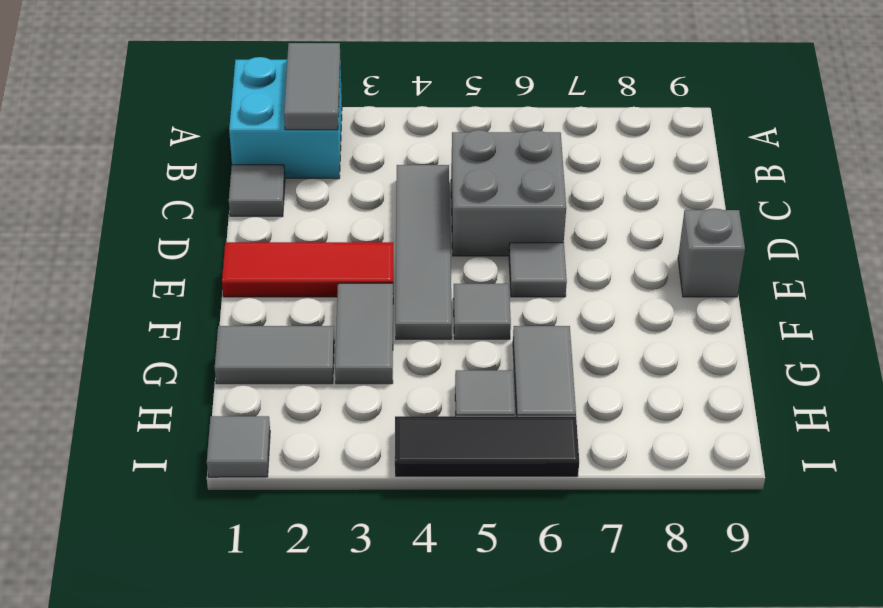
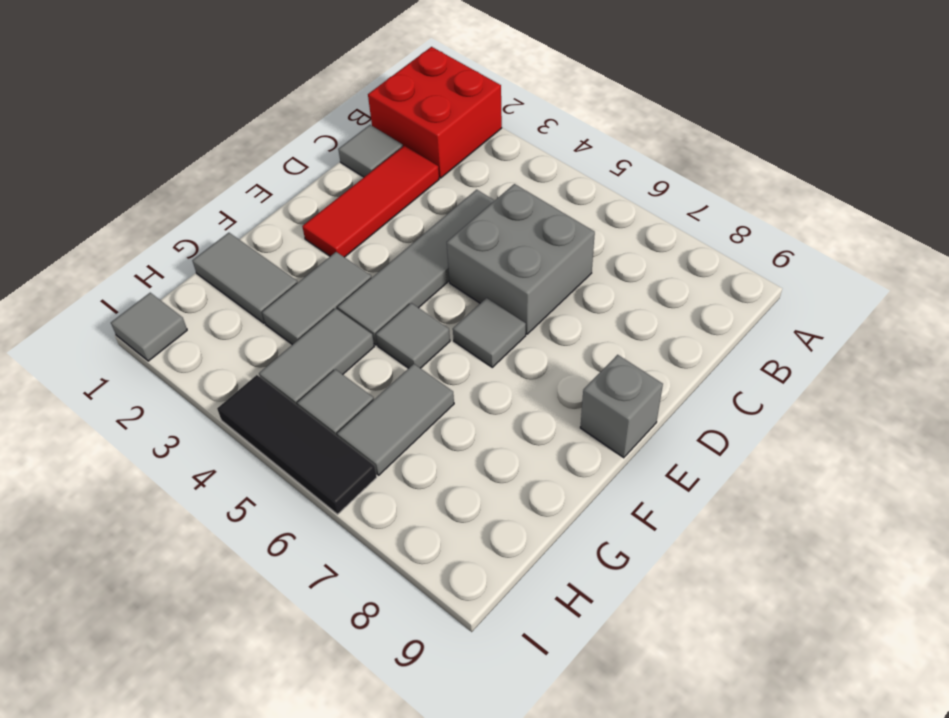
cyan 2x2 brick [229,57,342,179] -> red 2x2 brick [368,47,502,178]
grey 1x2 tile [284,43,340,130] -> grey 1x2 tile moved to [259,308,374,406]
red 1x3 tile [222,242,393,297] -> red 1x3 tile turned to [302,146,439,257]

